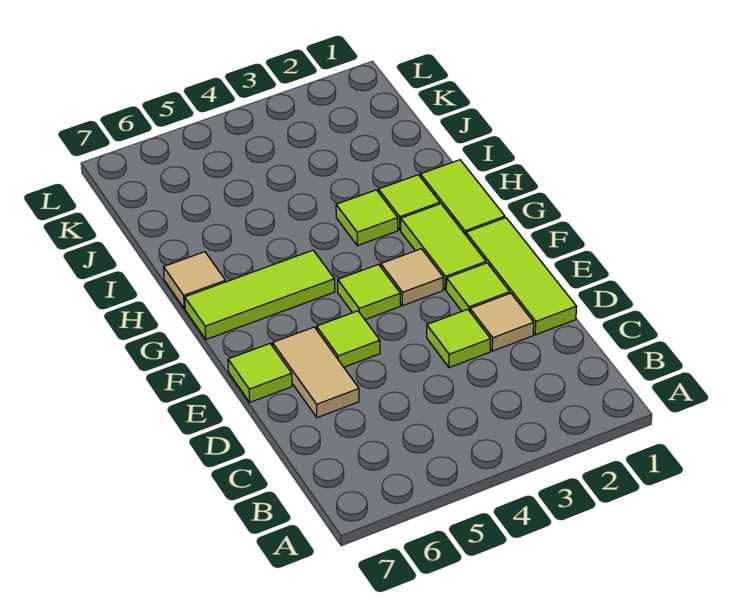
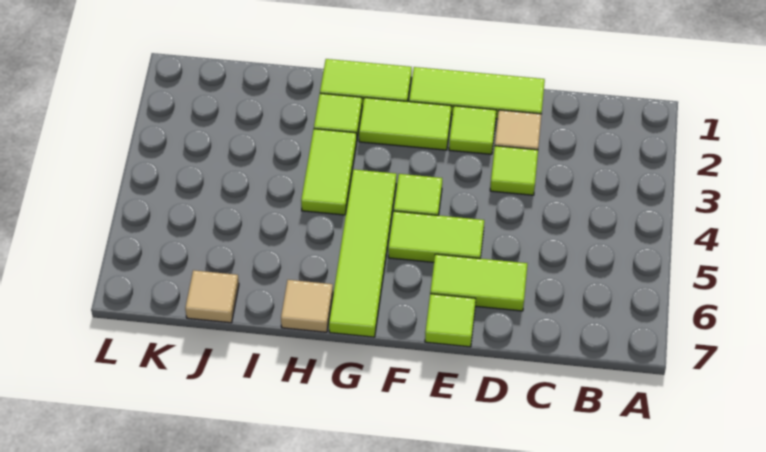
tan 1x2 tile [273,327,359,418] -> lime 1x2 tile [430,254,527,311]
lime 1x1 tile [317,311,380,367] -> lime 1x2 tile [388,211,484,262]
tan 1x1 tile [381,249,443,306] -> tan 1x1 tile moved to [185,270,239,323]
lime 1x3 tile [185,250,335,339] -> lime 1x4 tile [329,169,397,337]
lime 1x1 tile [336,190,398,246] -> lime 1x2 tile [301,129,357,215]

